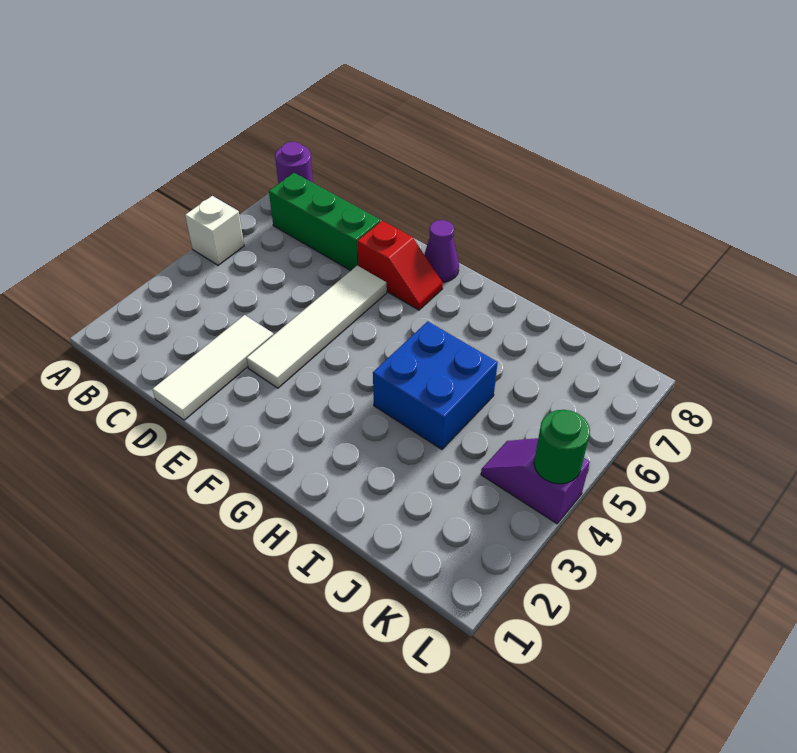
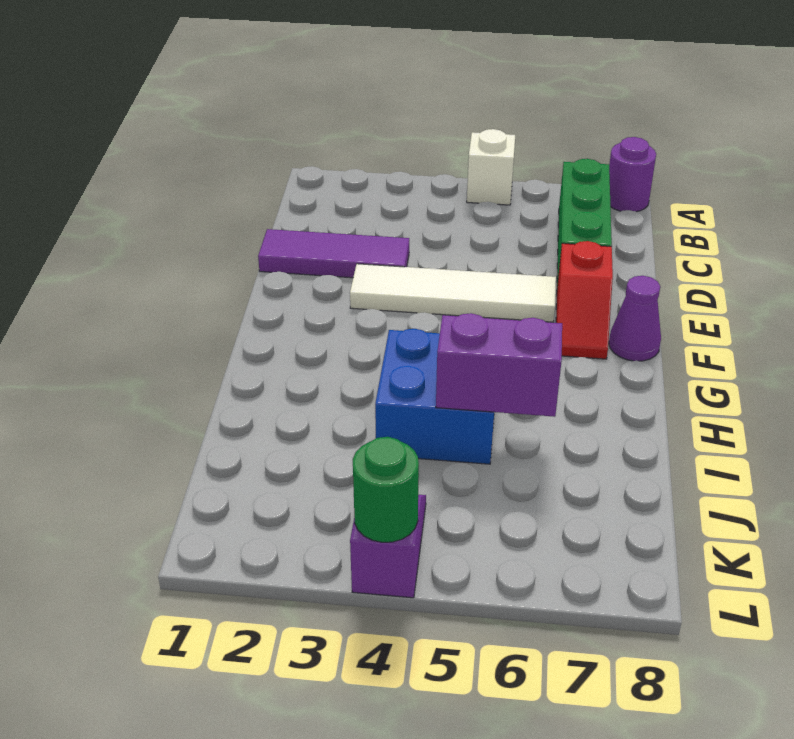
white 1x3 tile [152,315,274,420] -> purple 1x3 tile [258,229,409,278]
none -> purple 1x2 brick [436,313,562,417]

